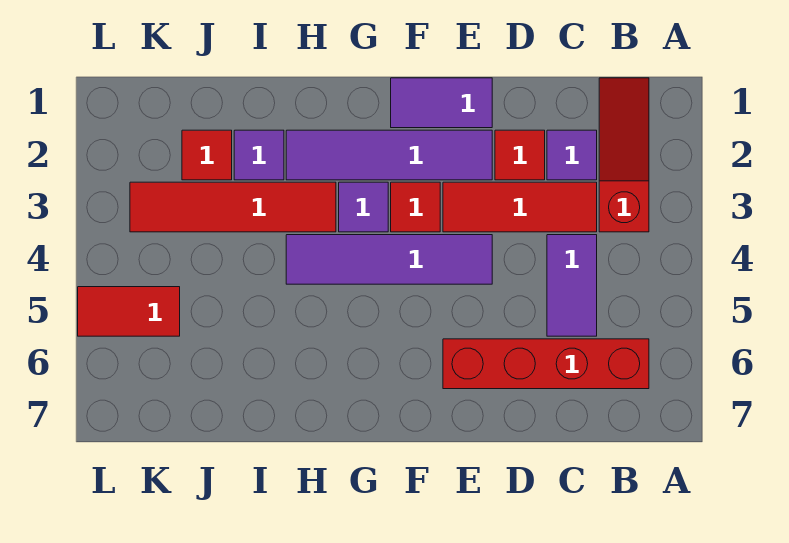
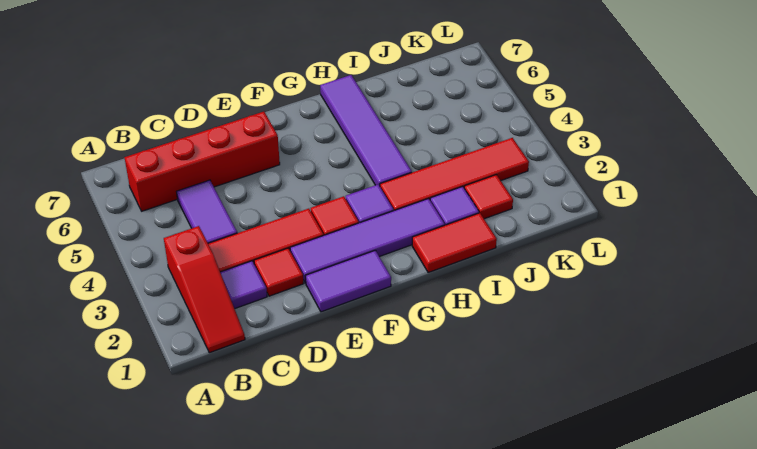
purple 1x4 tile [286,235,492,284] -> purple 1x4 tile turned to [320,75,412,186]
red 1x2 tile [78,287,180,336] -> red 1x2 tile moved to [412,213,497,273]

